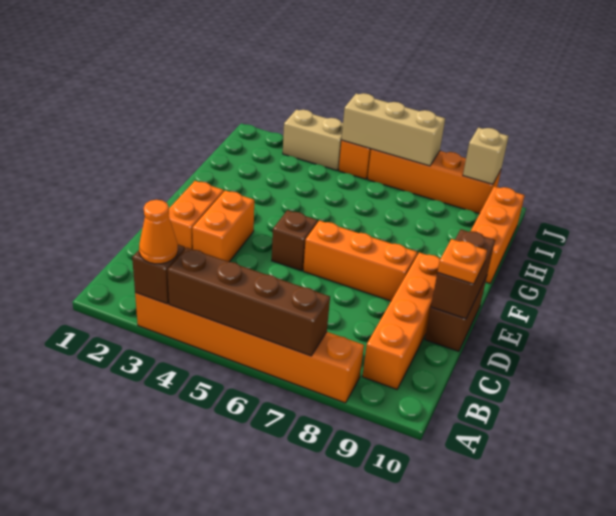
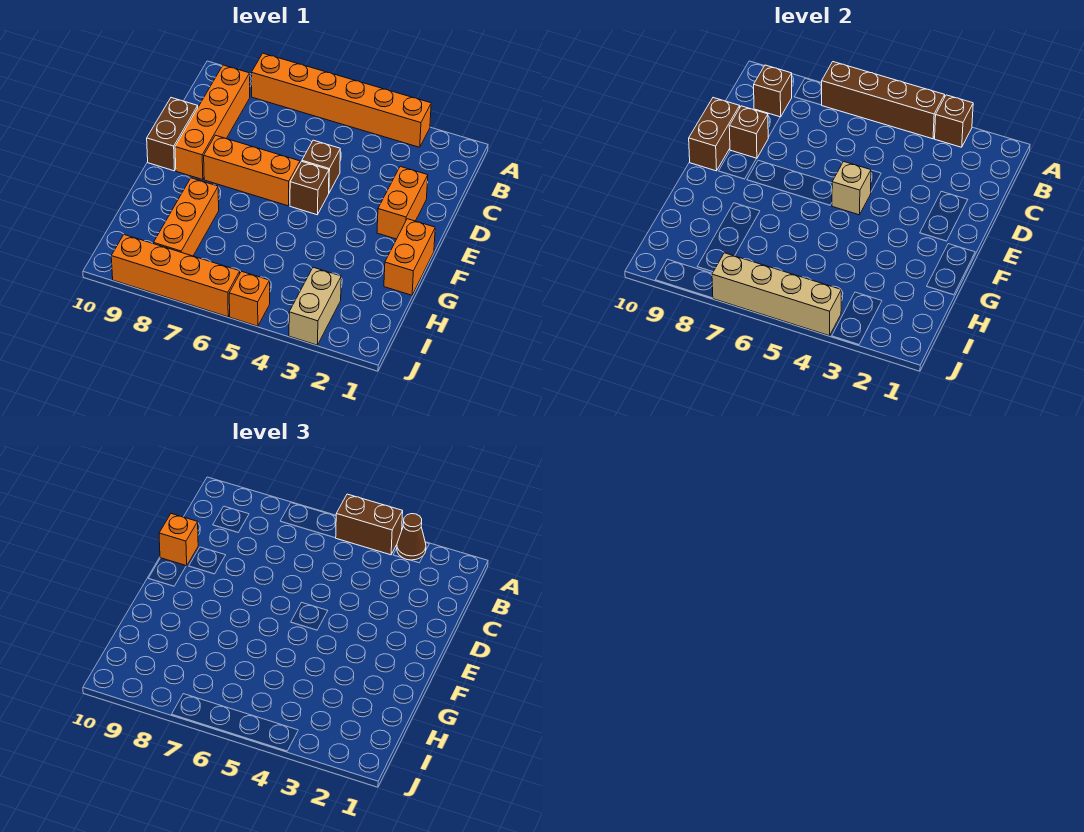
orange 1x1 cone [139,200,178,264] -> brown 1x1 cone [397,514,426,560]
none -> brown 1x2 brick [336,494,403,555]
none -> brown 1x1 brick [754,65,792,117]
orange 1x2 brick [192,190,254,262] -> orange 1x2 brick moved to [384,219,435,295]
none -> brown 1x1 brick [302,140,340,193]
none -> brown 1x1 brick [729,106,768,159]
orange 1x1 plate [438,239,487,284] -> orange 1x1 brick [159,514,198,566]
orange 1x3 brick [471,186,525,283] -> orange 1x3 brick moved to [154,178,219,256]
tan 1x2 brick [283,110,343,170] -> tan 1x2 brick turned to [289,267,341,345]
tan 1x3 brick [342,93,445,166] -> tan 1x4 brick [712,253,841,336]
tan 1x1 brick [463,128,508,184] -> tan 1x1 brick moved to [832,161,871,215]

